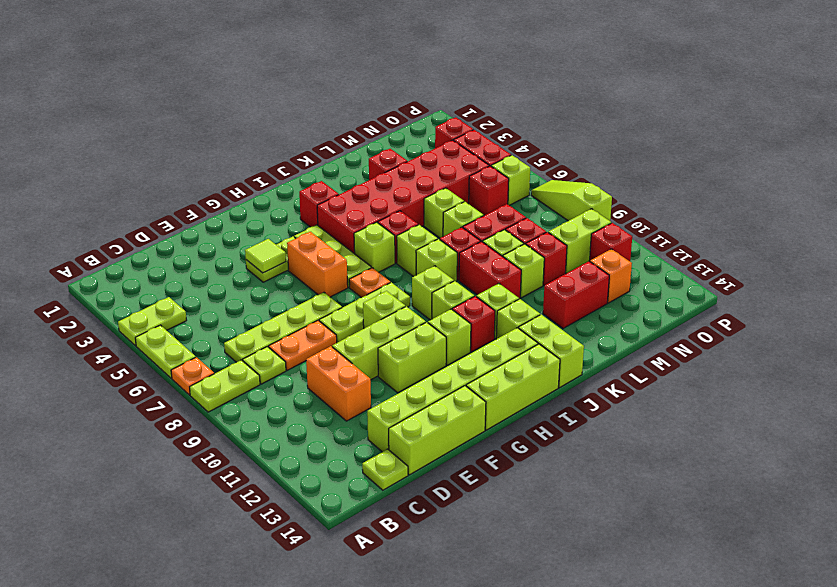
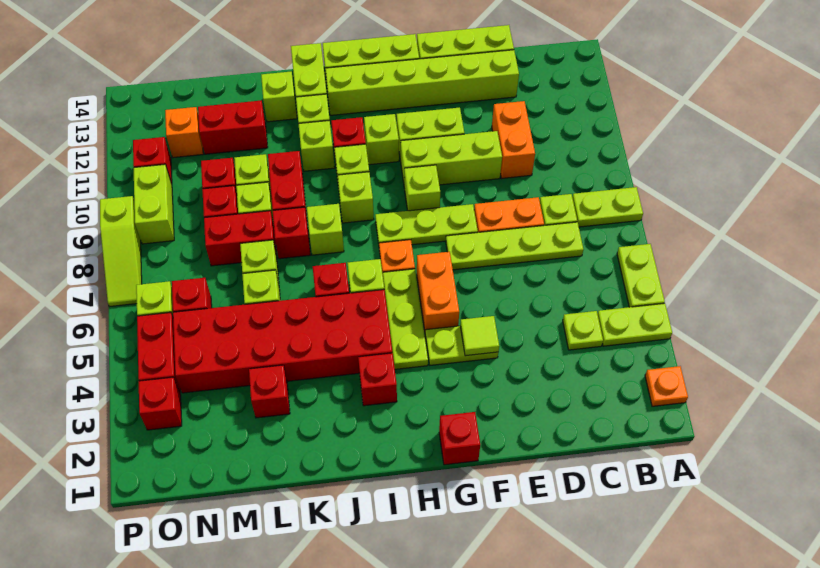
orange 1x1 plate [171,357,214,395] -> orange 1x1 plate moved to [645,366,688,406]
lime 1x1 plate [362,449,408,490] -> lime 1x1 plate moved to [563,311,603,350]
none -> red 1x1 brick [439,412,480,465]
lime 1x1 brick [397,225,438,277] -> lime 1x1 brick moved to [261,72,297,122]
lime 1x2 brick [548,209,611,273] -> lime 1x2 brick turned to [134,164,174,244]

